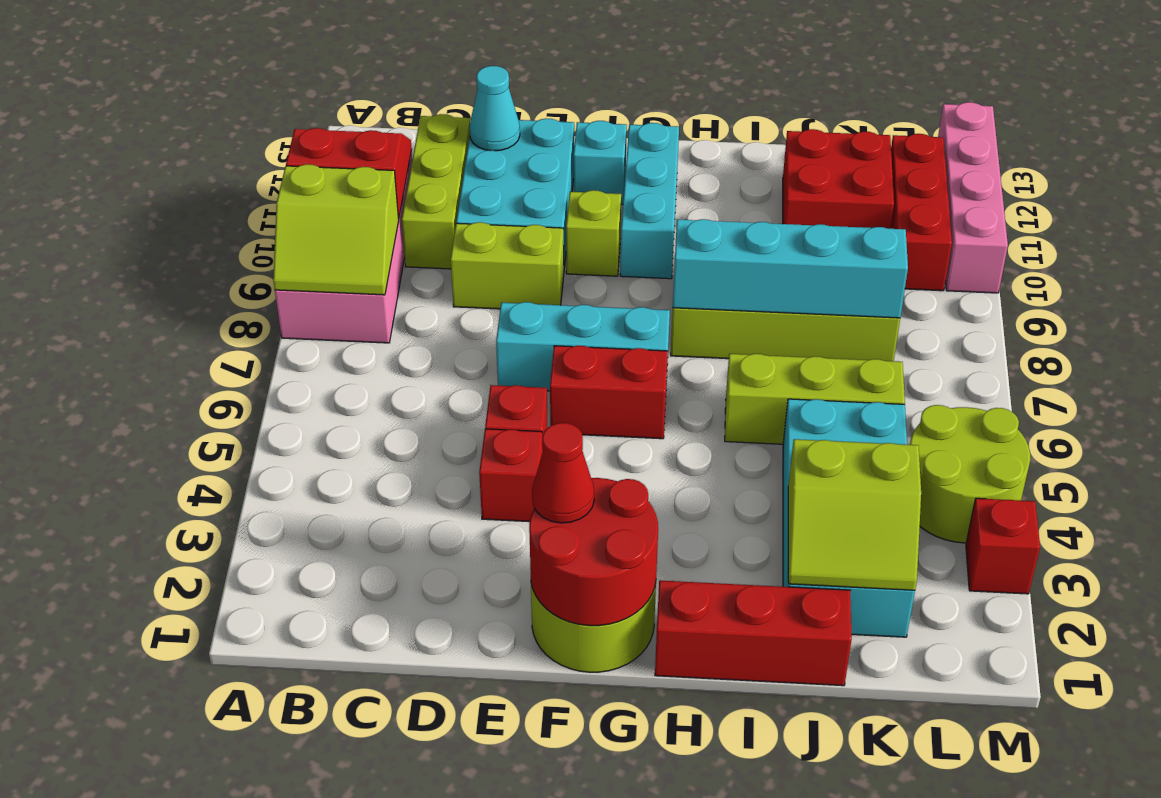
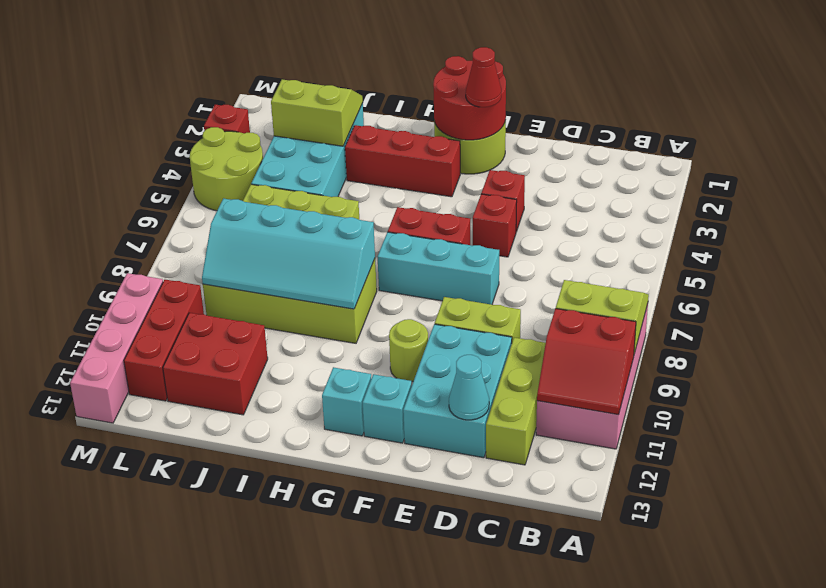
lime 1x1 brick [566,190,621,276] -> lime 1x1 round brick [389,319,428,382]
cyan 1x3 brick [620,123,679,279] -> cyan 1x1 brick [322,367,371,436]
red 1x3 brick [655,580,852,686] -> red 1x3 brick moved to [345,125,460,197]

